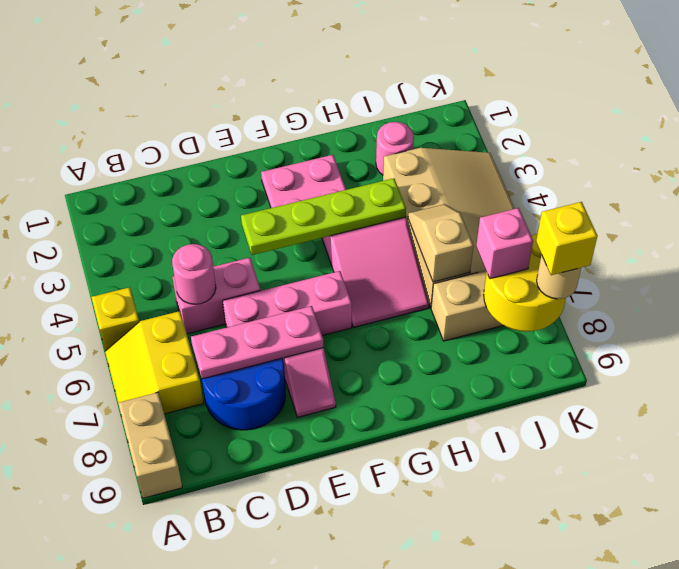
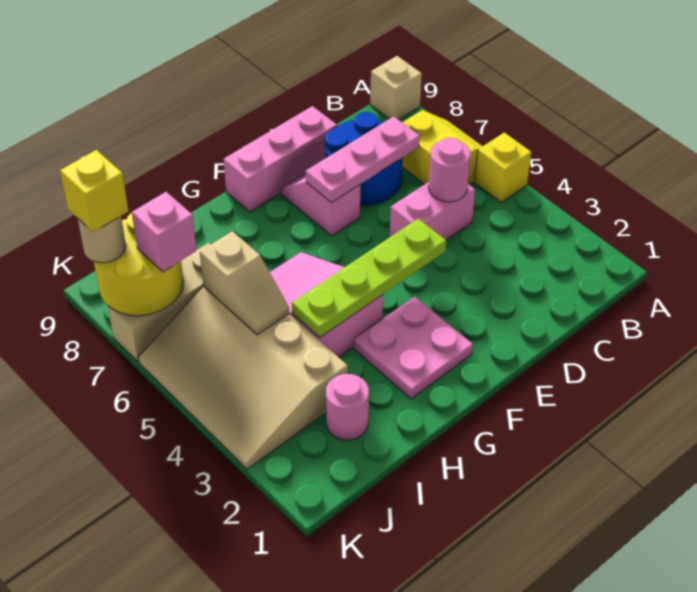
tan 1x2 brick [118,392,182,498] -> tan 1x1 brick [370,56,422,120]
pink 1x3 brick [223,271,352,336] -> pink 1x3 brick moved to [224,106,337,212]

